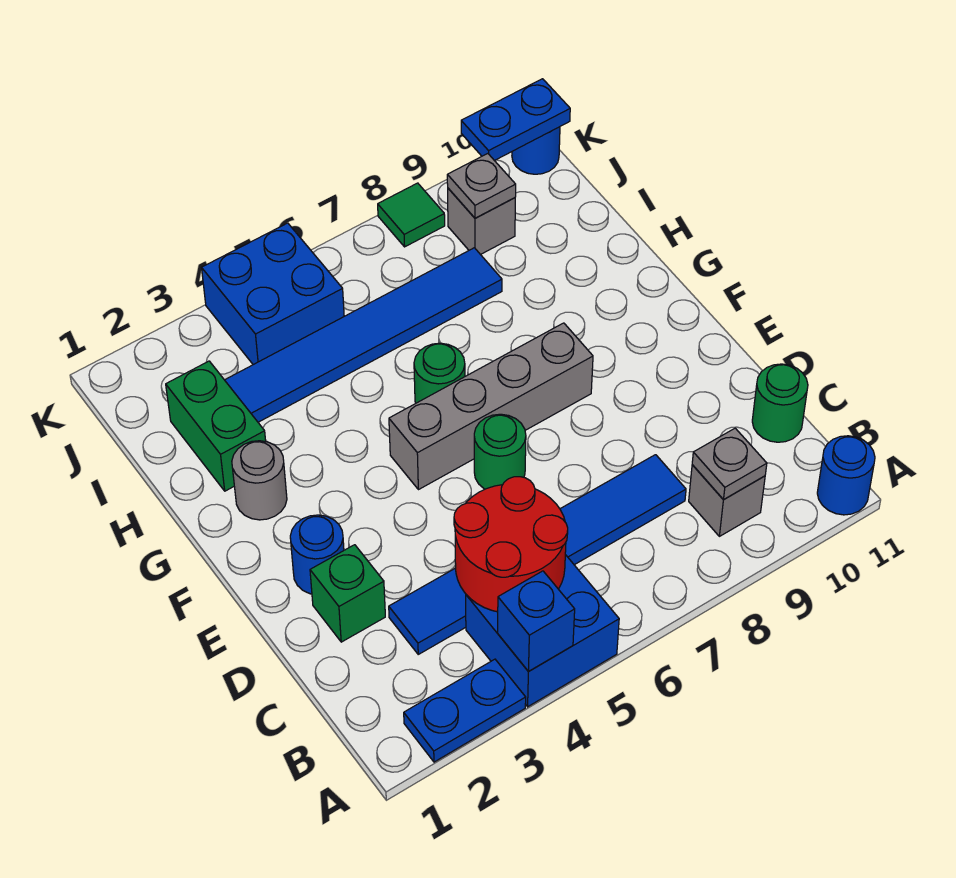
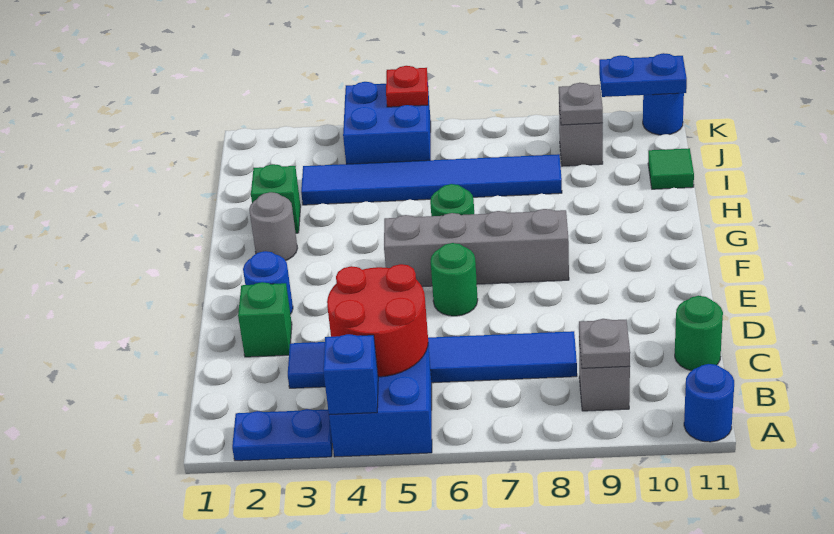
green 1x2 brick [166,361,266,491] -> green 1x1 brick [251,164,301,233]
none -> red 1x1 plate [386,66,428,107]
green 1x1 tile [378,183,445,247] -> green 1x1 tile moved to [648,148,694,189]

